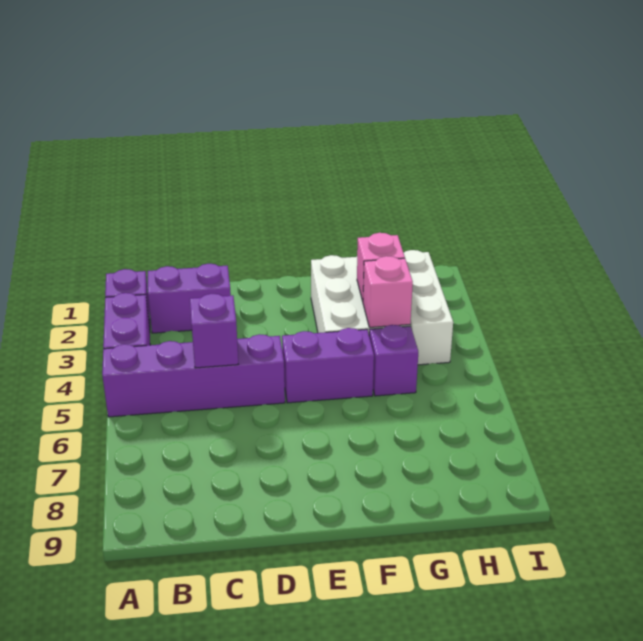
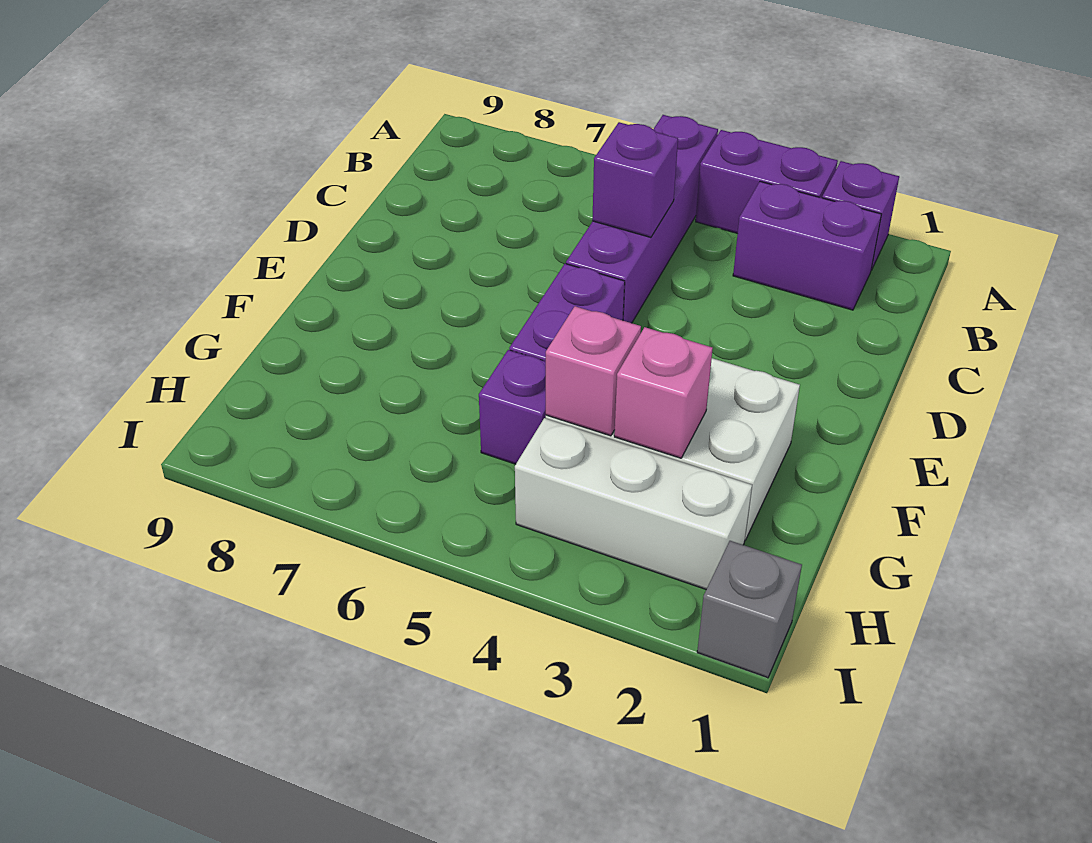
purple 1x2 brick [147,264,231,333] -> purple 1x2 brick turned to [733,181,881,310]
none -> grey 1x1 brick [697,541,802,678]

